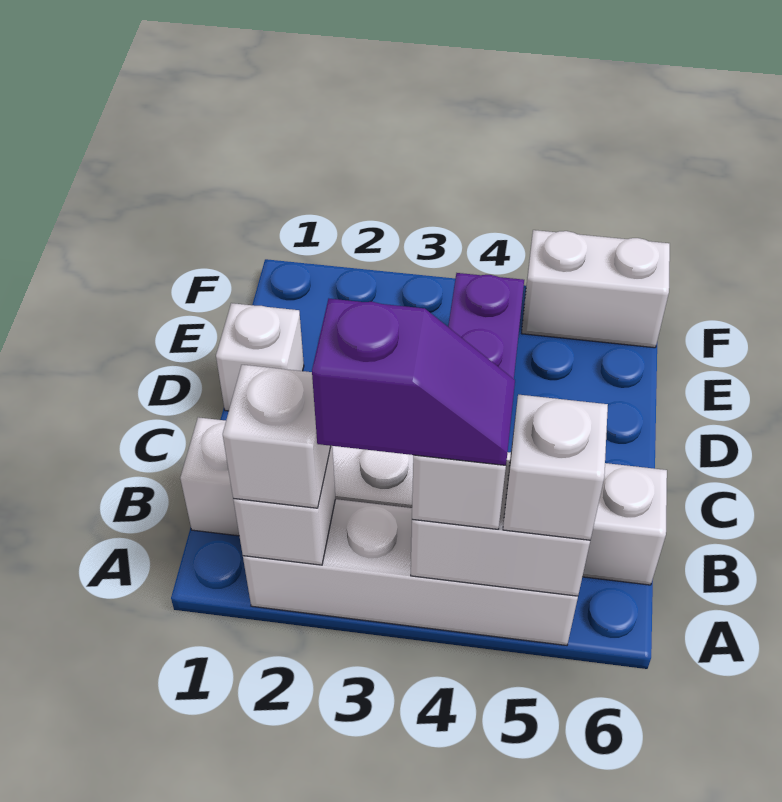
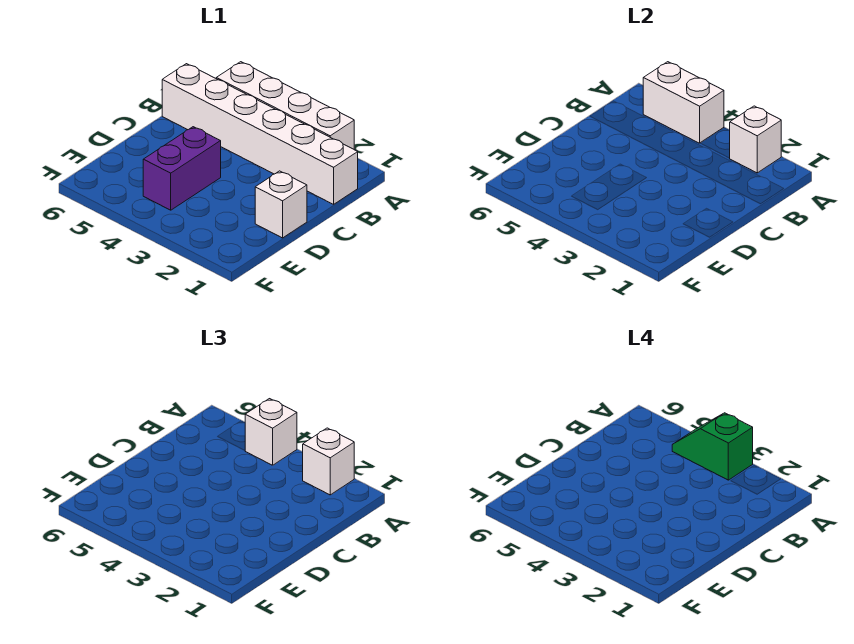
purple 1x2 slope [312,299,515,465] -> green 1x2 slope [672,413,753,480]
white 1x1 brick [503,395,608,540] -> none
white 1x2 brick [522,230,670,348] -> none

